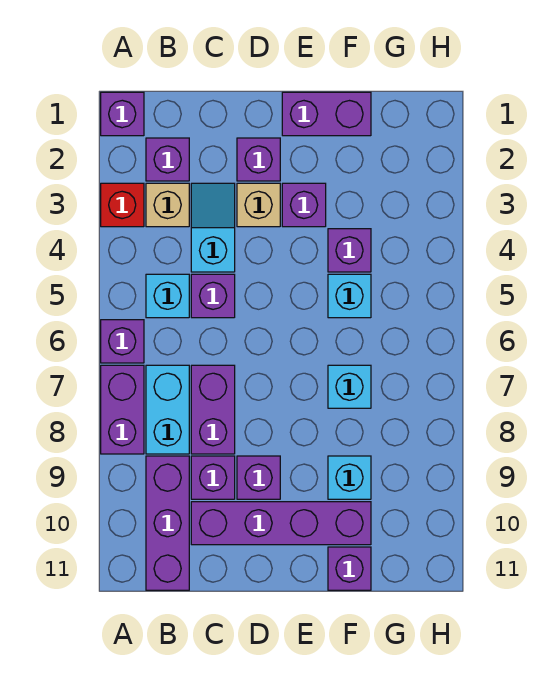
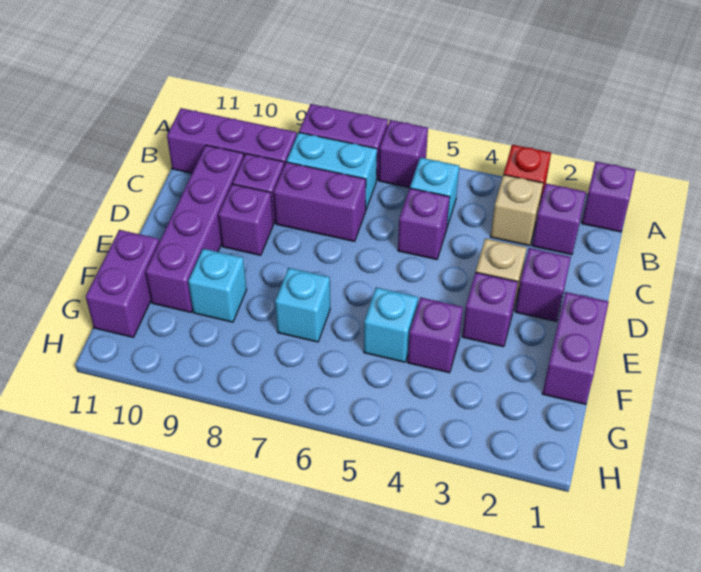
cyan 1x2 slope [191,183,235,272] -> none
purple 1x1 brick [328,547,371,590] -> purple 1x2 brick [86,230,159,337]

